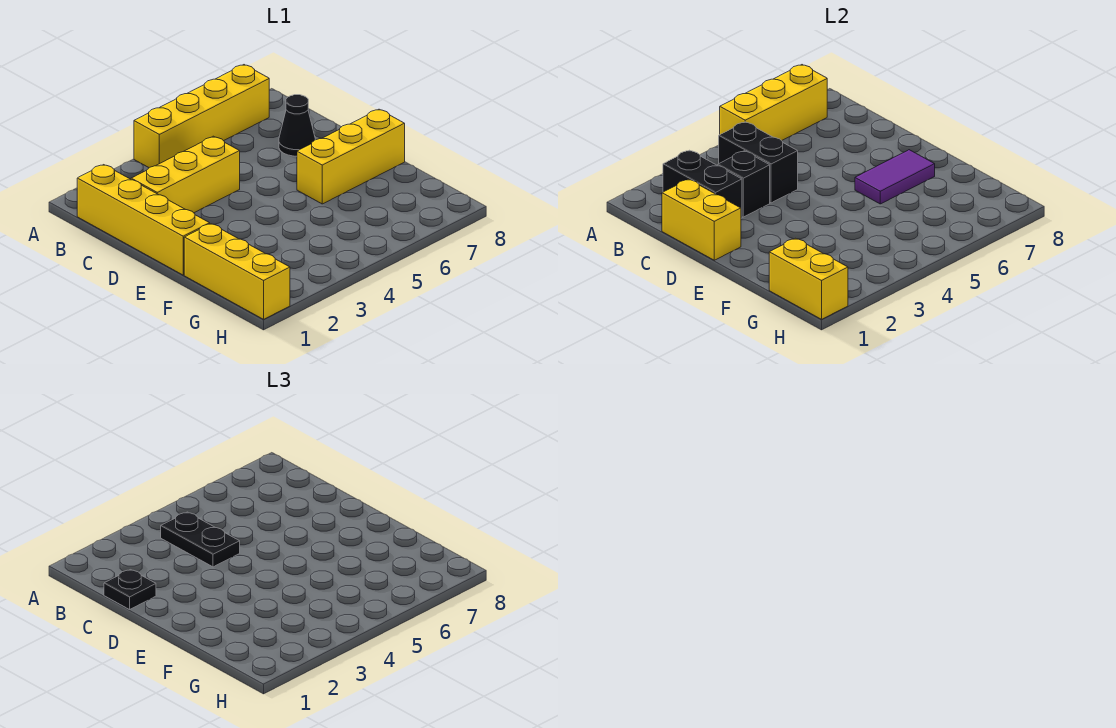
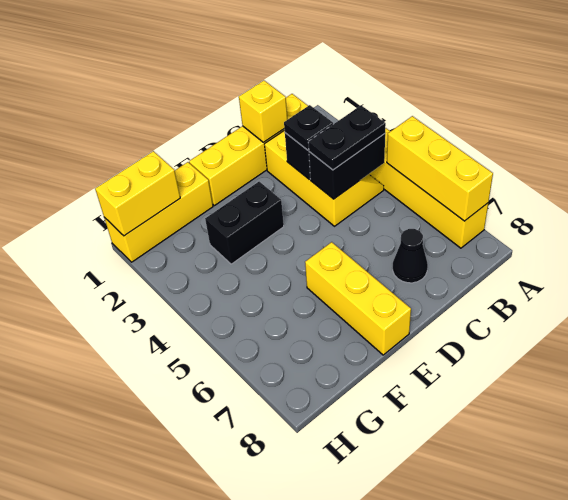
black 1x2 brick [663,150,742,218] -> black 1x2 brick moved to [205,182,284,264]
yellow 1x2 brick [662,179,741,260] -> yellow 1x1 brick [239,80,287,142]
black 1x1 plate [104,570,156,610] -> black 1x1 plate moved to [284,105,333,150]
purple 1x2 tile [855,150,935,204] -> none

